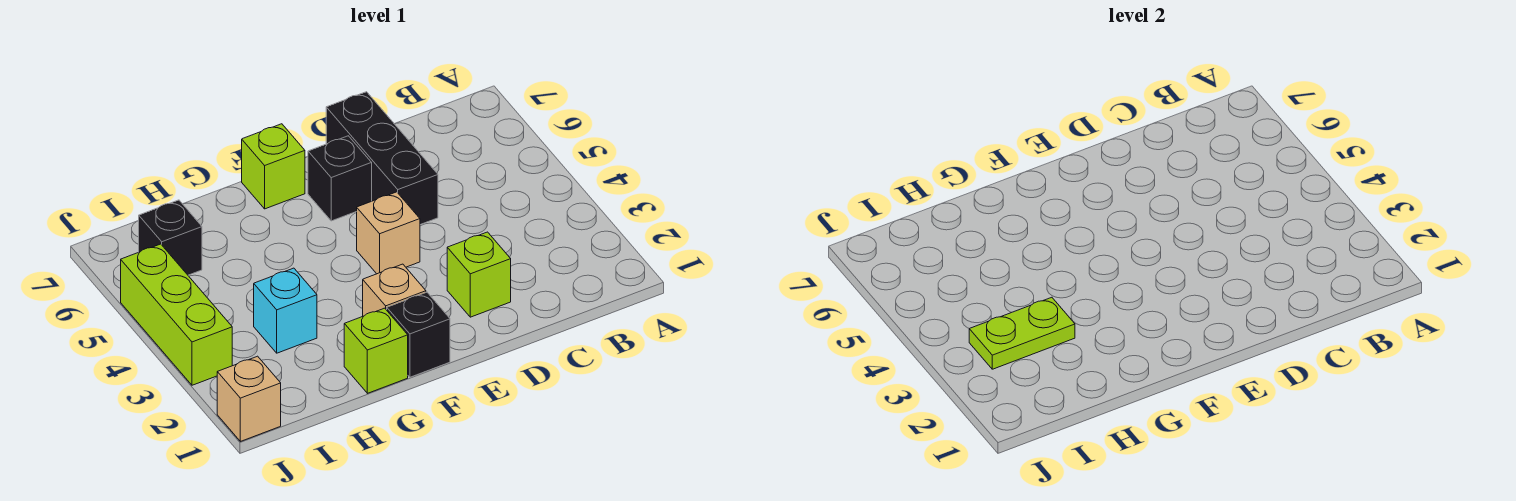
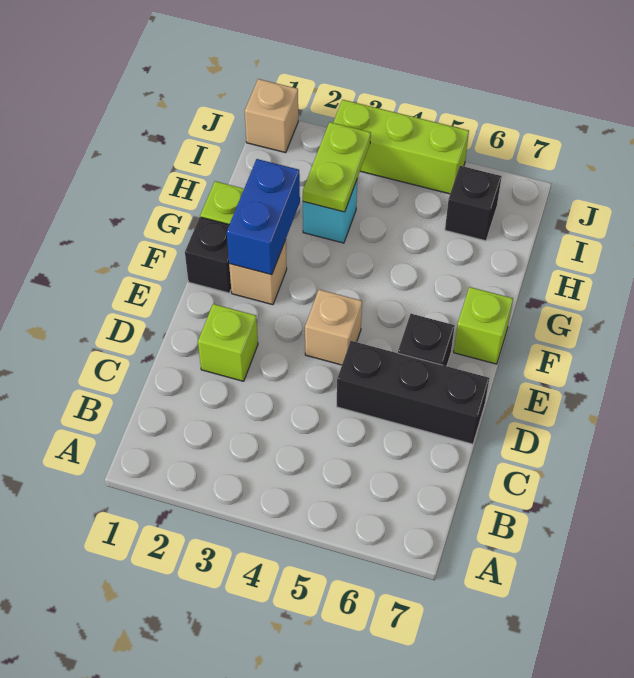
none -> blue 1x2 brick [227,159,300,275]

